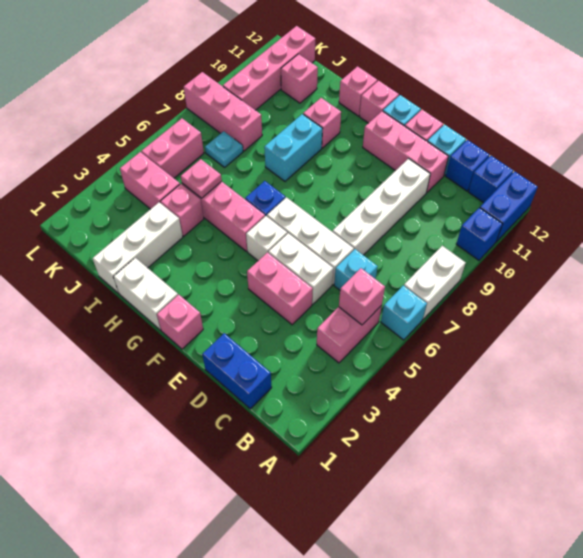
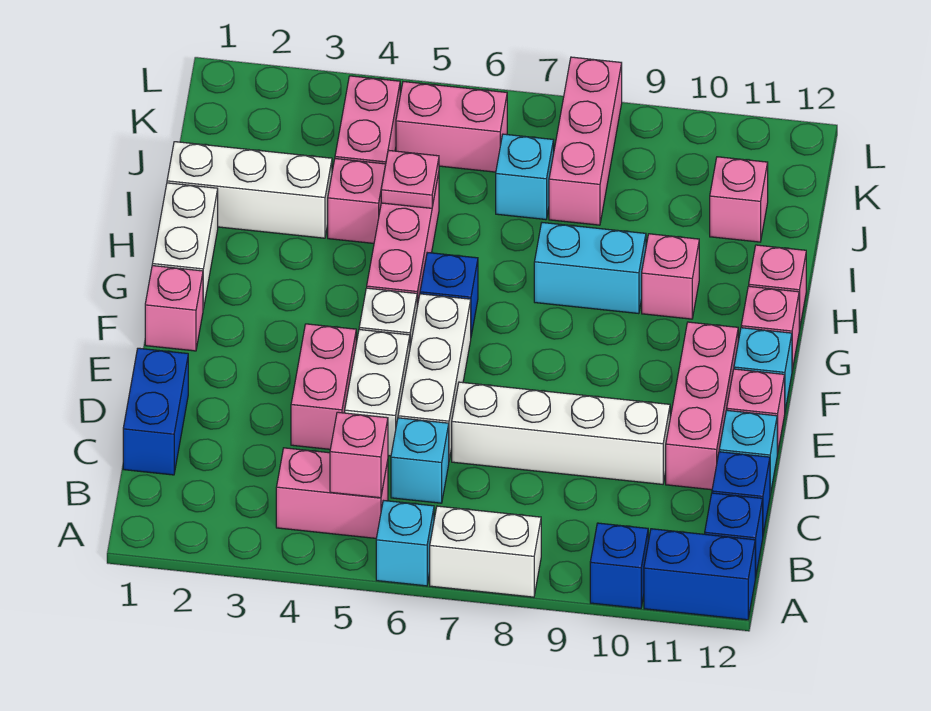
cyan 1x1 plate [205,131,243,167] -> cyan 1x1 brick [496,134,554,220]
pink 1x4 brick [223,26,315,110] -> none

